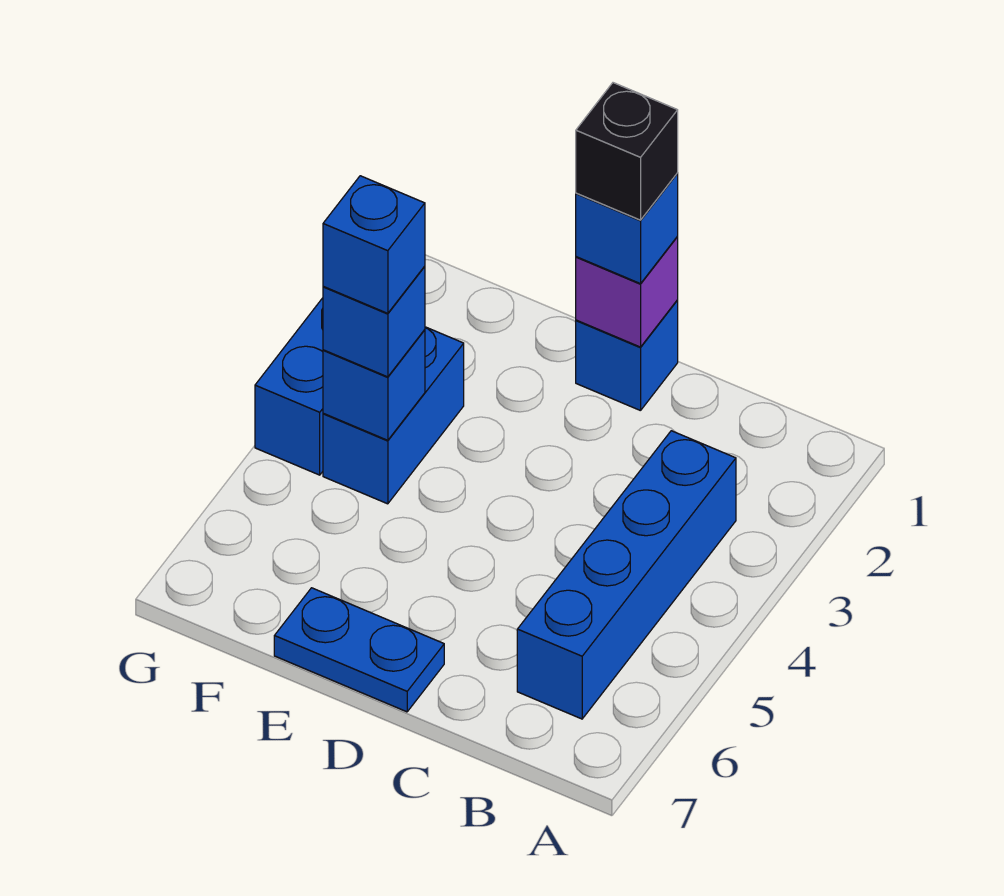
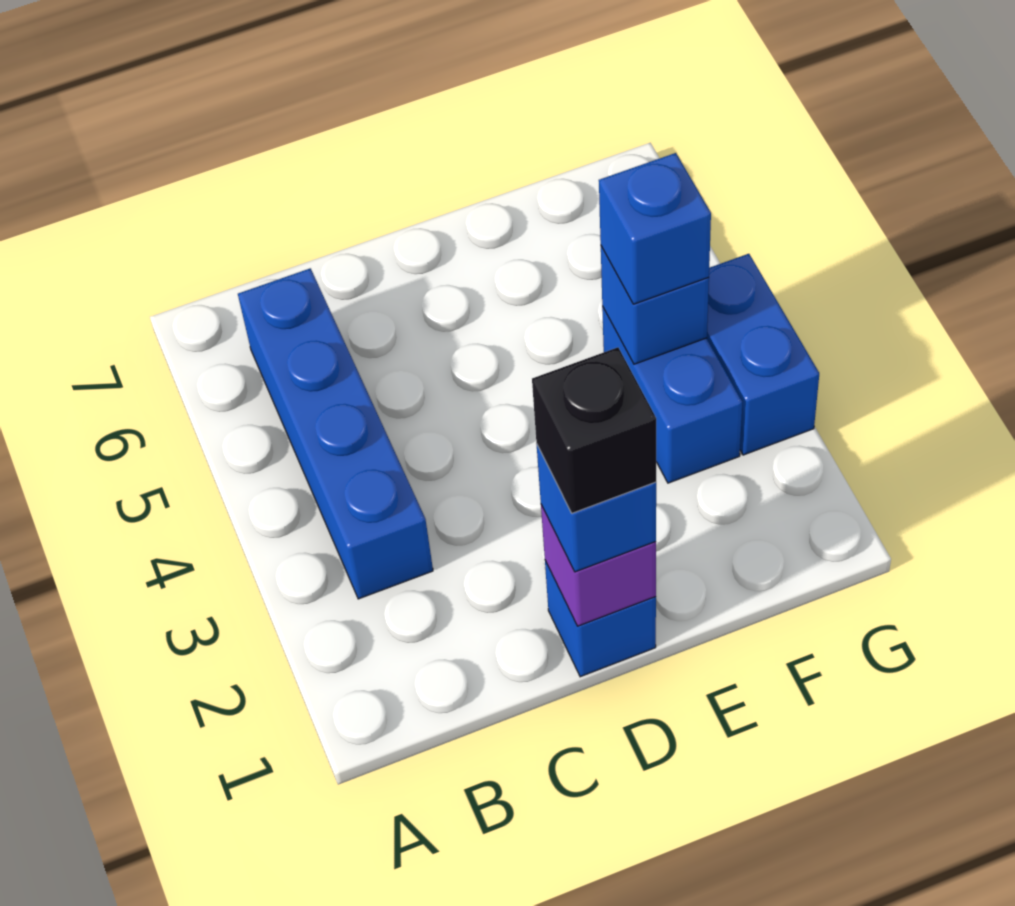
blue 1x2 plate [274,588,444,712] -> none
blue 1x1 brick [323,176,425,313] -> none

